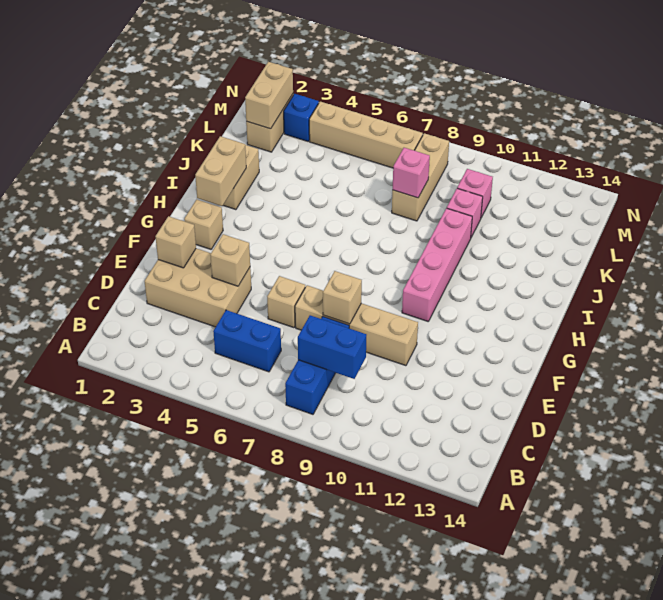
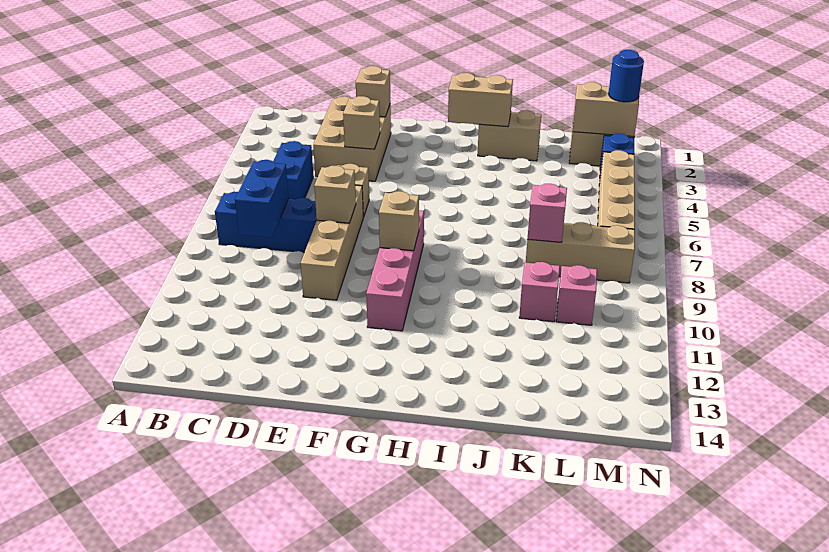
tan 1x1 brick [184,200,223,249] -> tan 1x1 brick moved to [379,191,419,251]
pink 1x4 brick [402,208,472,321] -> pink 1x4 brick turned to [366,210,424,331]
none -> blue 1x1 round brick [608,50,644,102]

